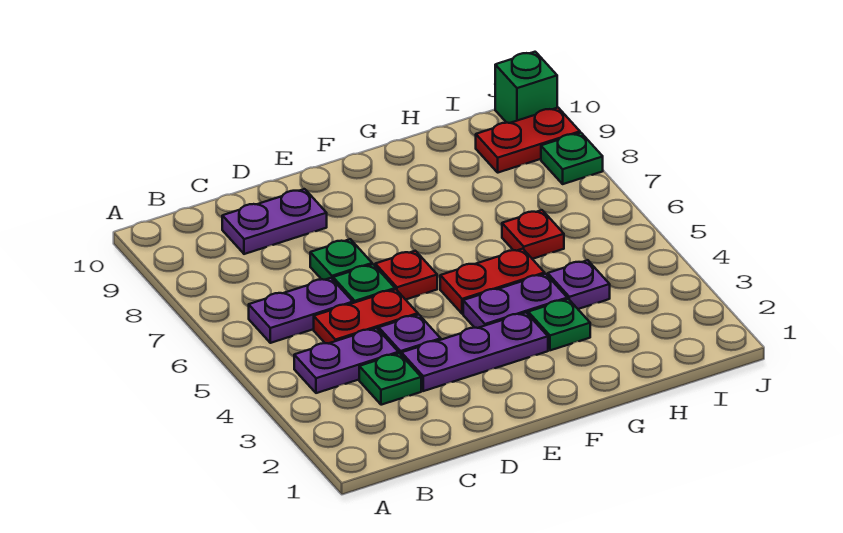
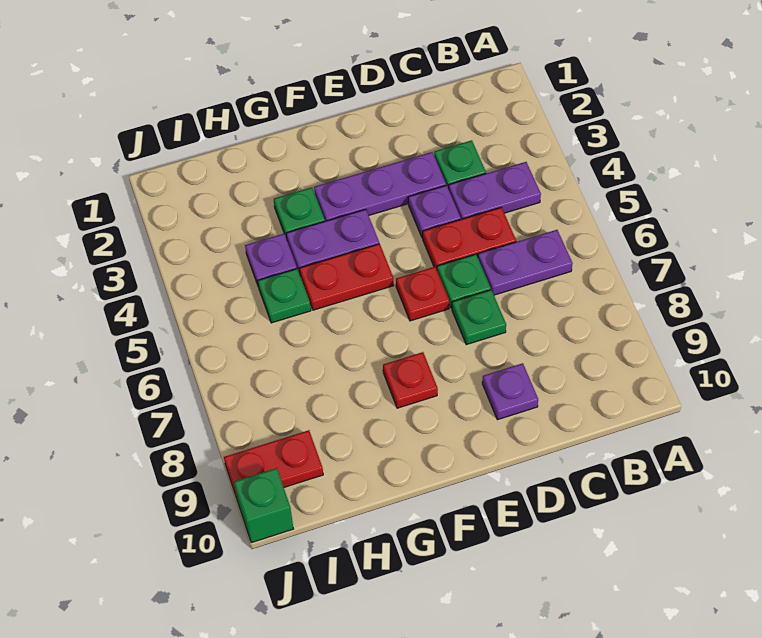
purple 1x2 plate [222,189,327,254] -> purple 1x1 plate [482,363,538,420]
red 1x1 plate [502,210,564,259] -> red 1x1 plate moved to [383,352,438,408]
green 1x1 plate [541,133,603,184] -> green 1x1 plate moved to [258,269,311,323]

